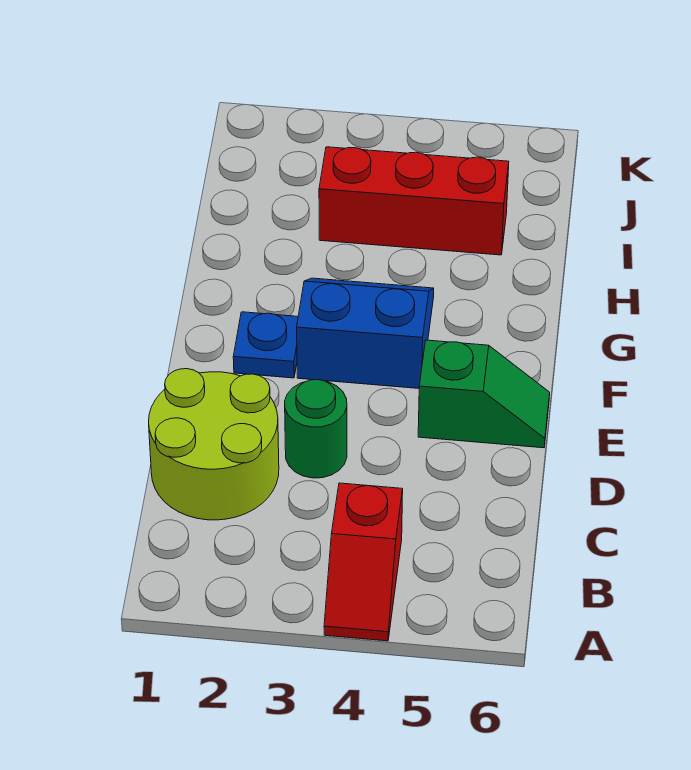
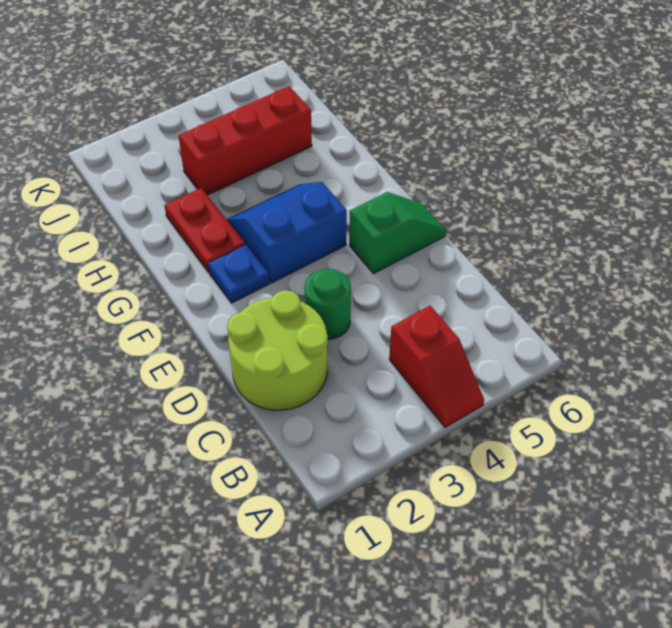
none -> red 1x2 plate [164,188,245,272]

